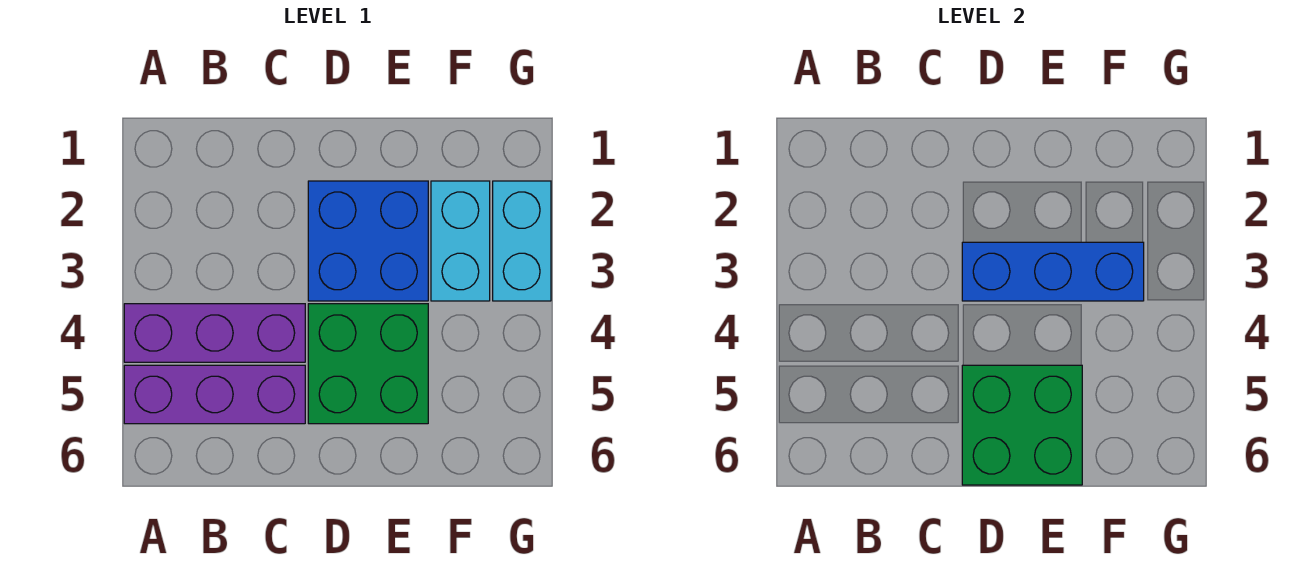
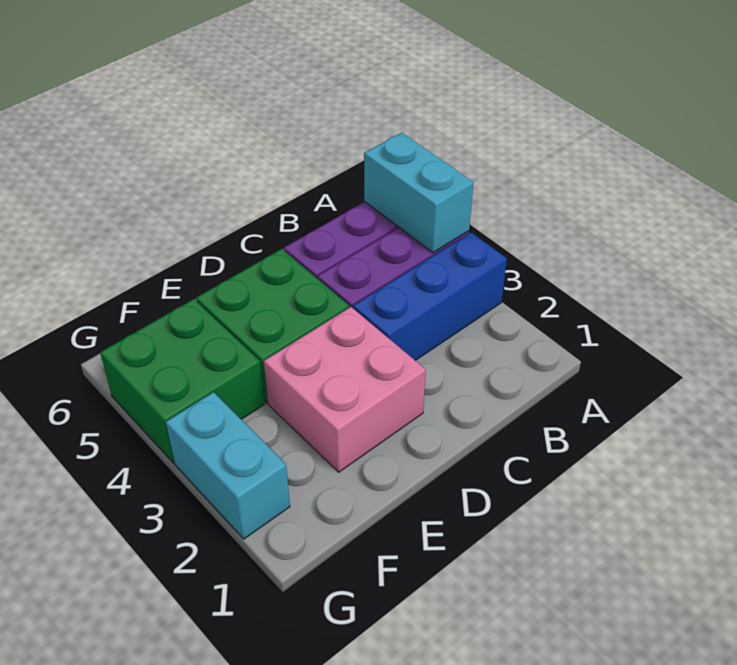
blue 2x2 brick [308,181,428,301] -> pink 2x2 brick [264,307,426,472]
blue 1x3 brick [962,242,1144,301] -> blue 1x3 brick moved to [353,232,507,360]
green 2x2 brick [962,365,1082,485] -> green 2x2 brick moved to [100,299,264,463]
cyan 1x2 brick [431,181,490,301] -> cyan 1x2 brick moved to [364,133,474,253]

